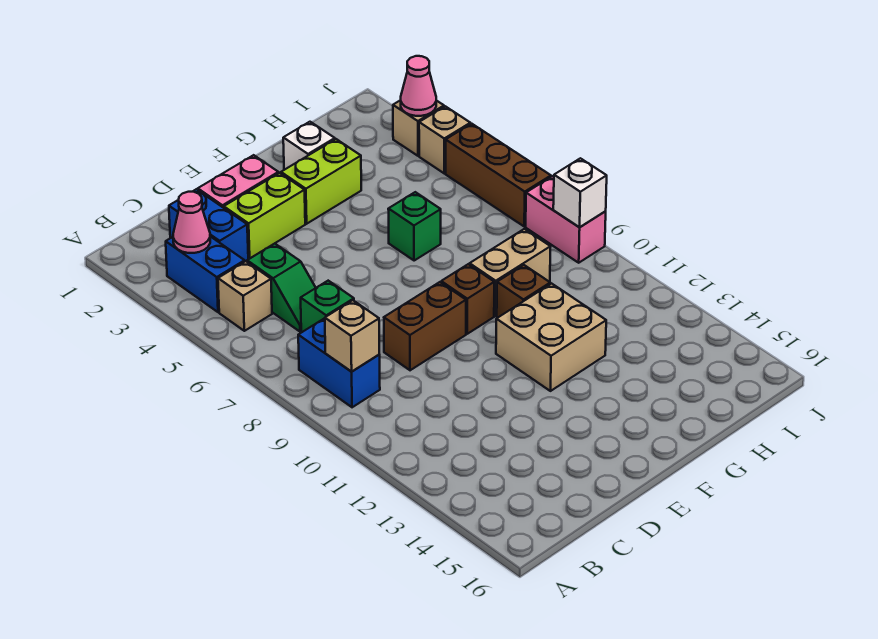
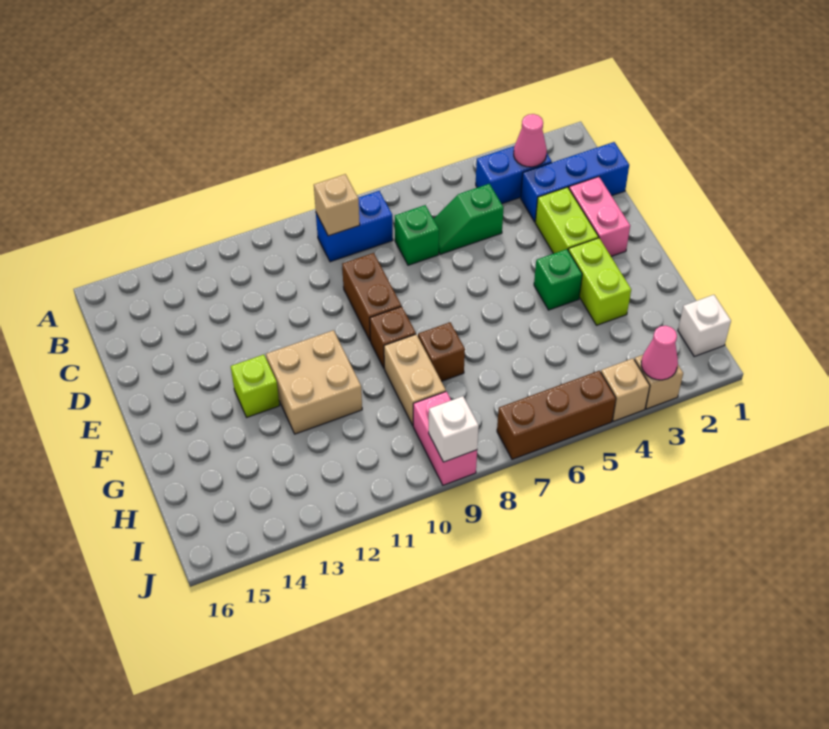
tan 1x1 brick [218,261,272,331] -> none
blue 1x2 brick [169,189,248,261] -> blue 1x3 brick [521,142,629,222]
none -> lime 1x1 brick [231,355,280,417]
white 1x1 brick [283,122,335,170] -> white 1x1 brick moved to [678,295,731,356]
green 1x1 brick [388,192,441,261] -> green 1x1 brick moved to [534,249,582,310]
brown 1x1 brick [497,265,550,318] -> brown 1x1 brick moved to [418,322,465,381]
pink 1x2 brick [526,176,606,263] -> pink 1x2 brick turned to [413,392,477,485]

